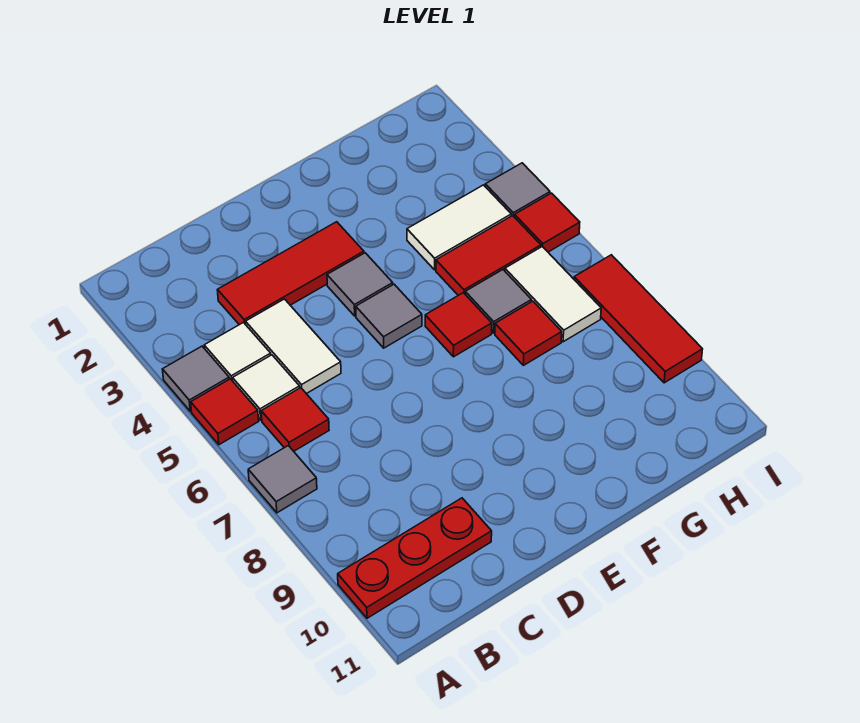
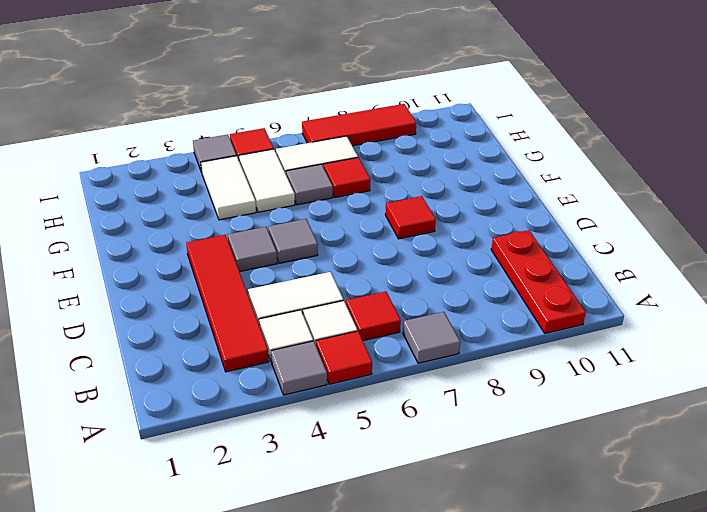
red 1x3 tile [217,222,364,325] -> red 1x4 tile [186,235,269,372]
red 1x1 tile [425,293,492,357] -> red 1x1 tile moved to [385,196,436,239]
red 1x2 tile [436,216,541,295] -> white 1x2 tile [239,149,295,212]

